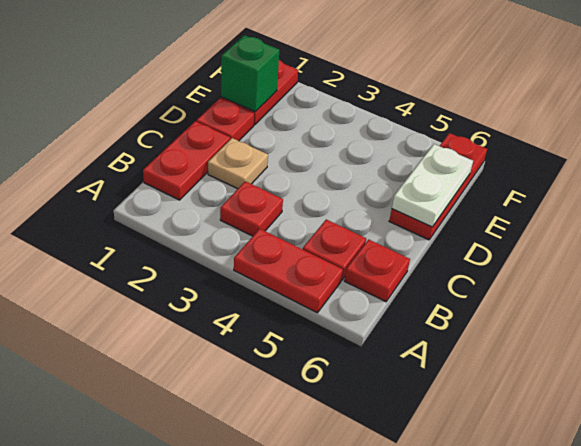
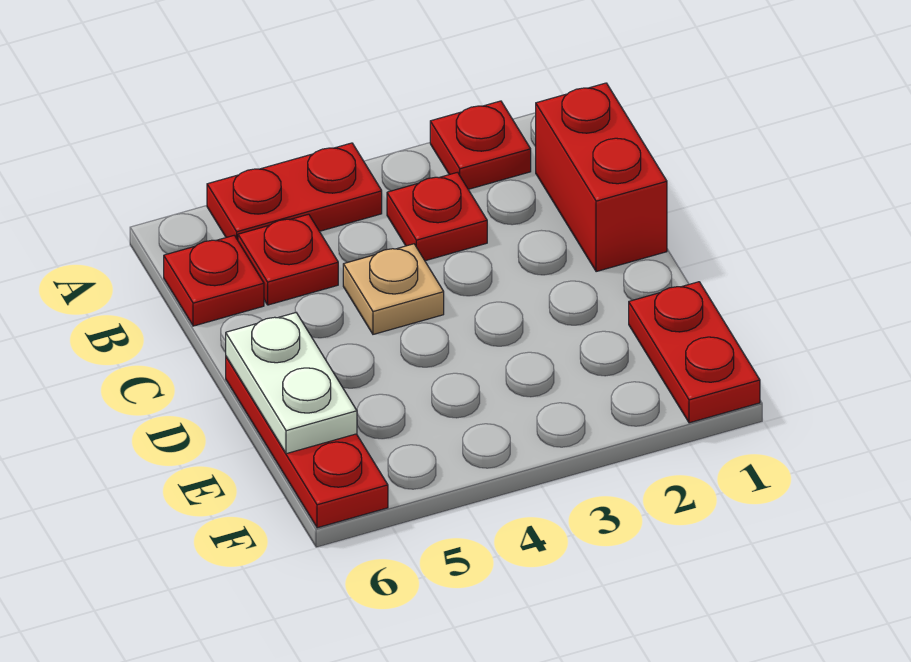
red 1x2 plate [143,121,230,200] -> red 1x2 brick [536,83,667,272]
tan 1x1 plate [208,138,268,189] -> tan 1x1 plate moved to [343,244,444,334]
red 1x1 plate [196,98,254,141] -> red 1x1 plate moved to [430,101,531,189]
green 1x1 brick [221,35,279,112] -> none

